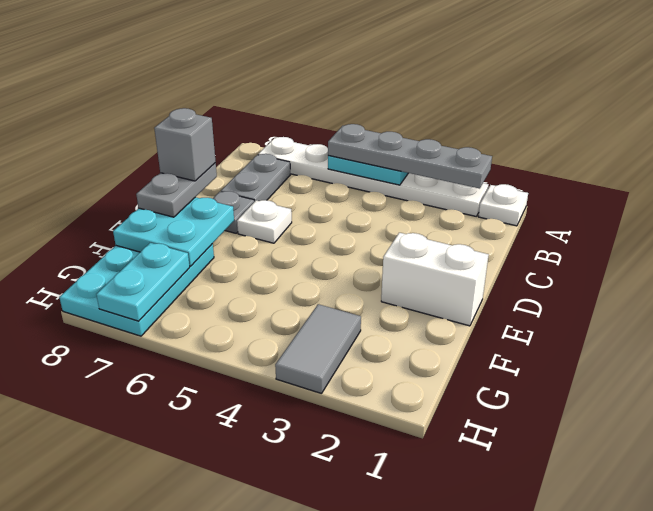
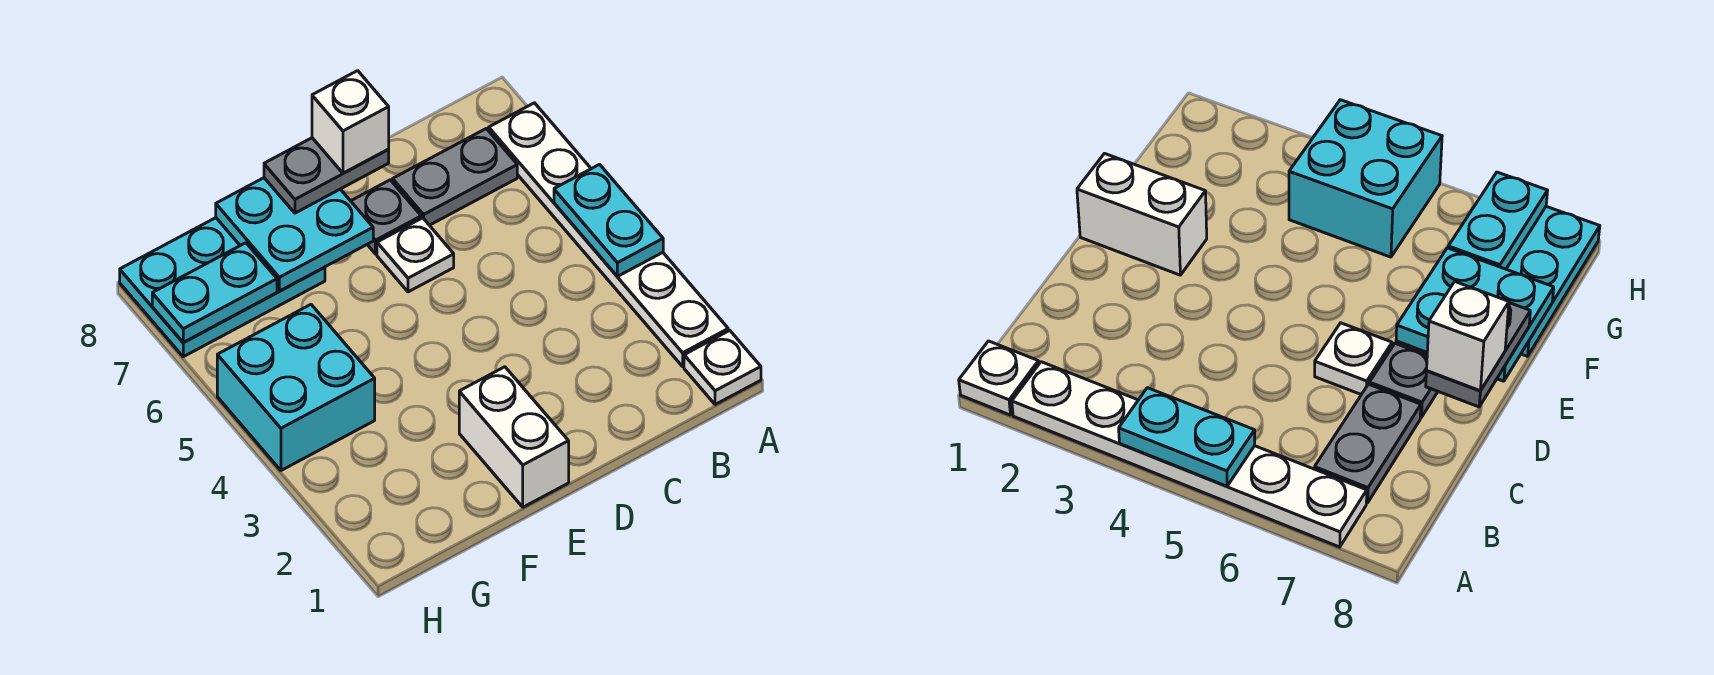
grey 1x4 plate [328,124,492,189] -> none
grey 1x1 brick [154,108,216,181] -> white 1x1 brick [312,71,389,173]
grey 1x2 tile [275,304,361,394] -> none
none -> cyan 2x2 brick [217,305,375,470]

